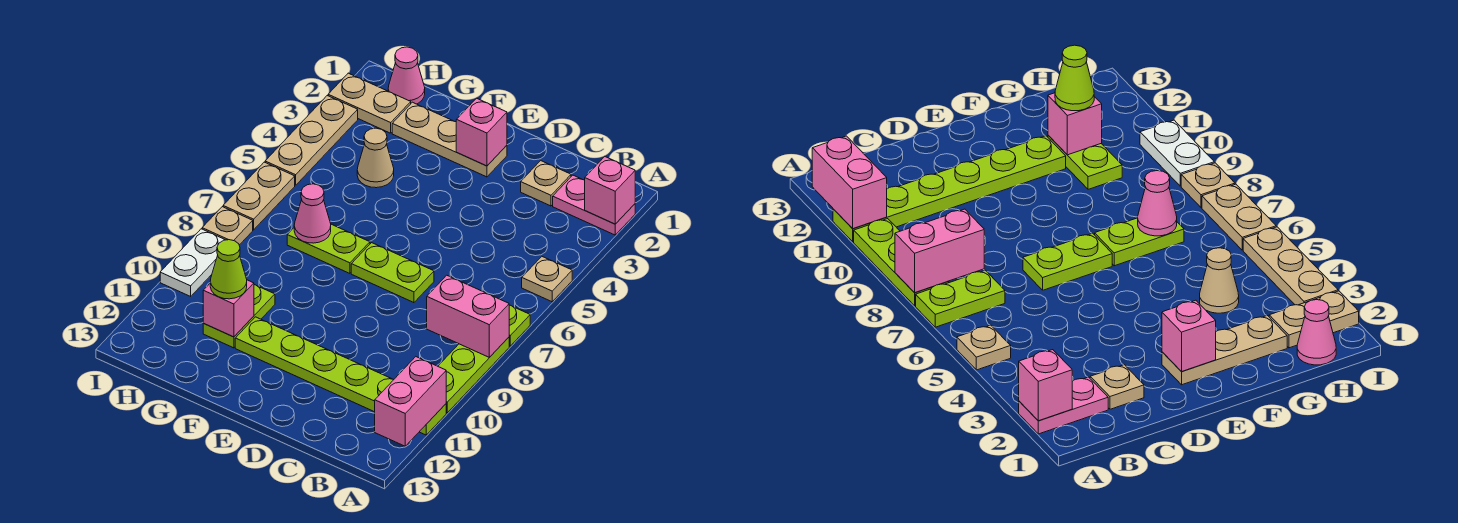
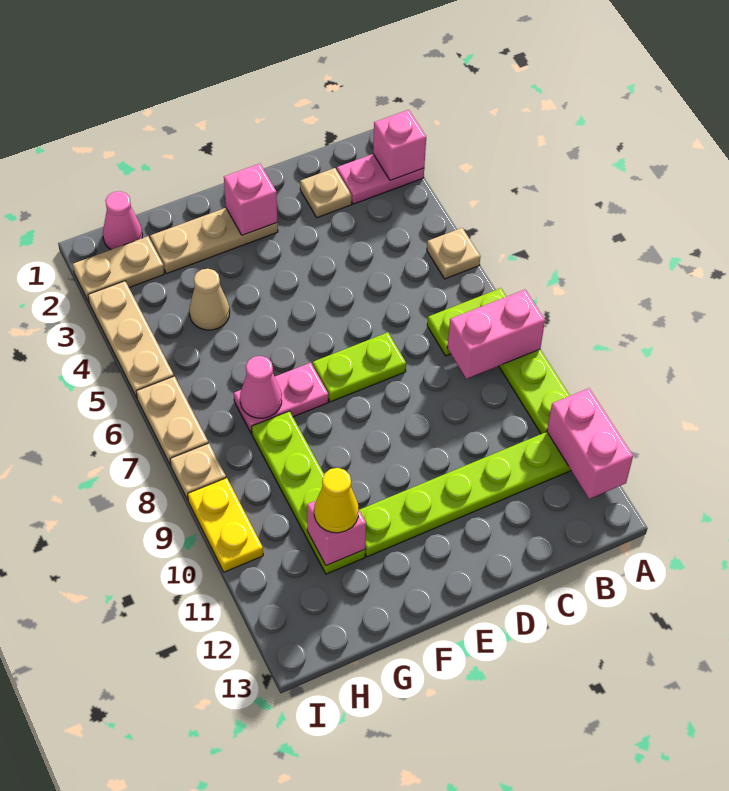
lime 1x2 plate [287,224,370,273] -> pink 1x2 plate [234,363,328,433]
lime 1x2 plate [203,285,275,348] -> lime 1x4 plate [252,411,365,574]
lime 1x1 cone [210,240,247,299] -> yellow 1x1 cone [314,468,359,533]
white 1x2 plate [160,229,225,296] -> yellow 1x2 plate [188,478,263,572]

